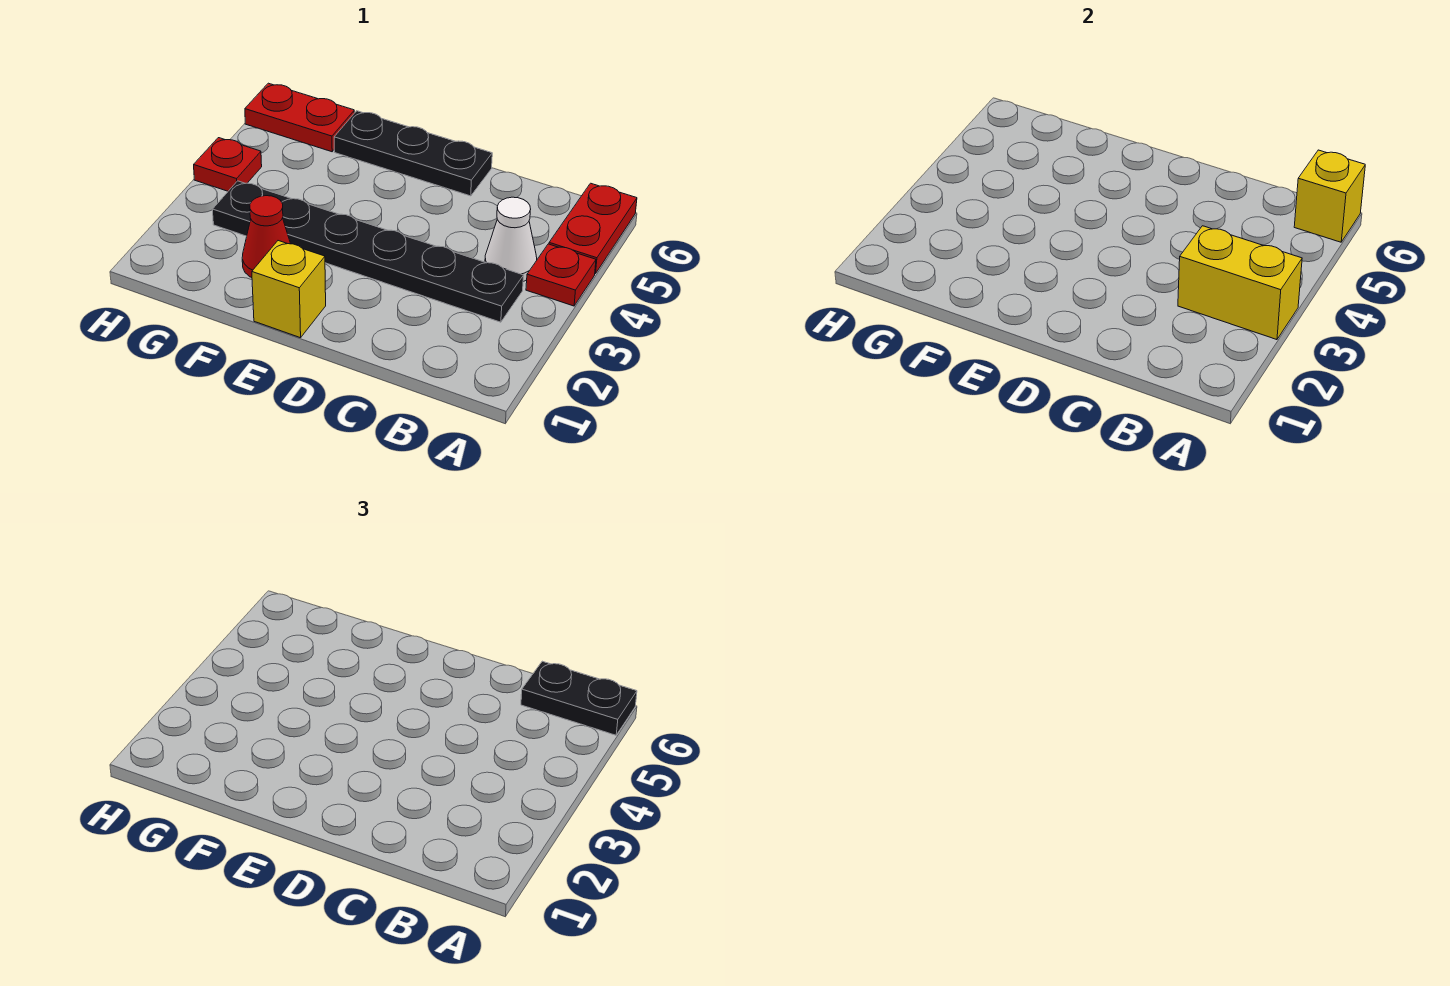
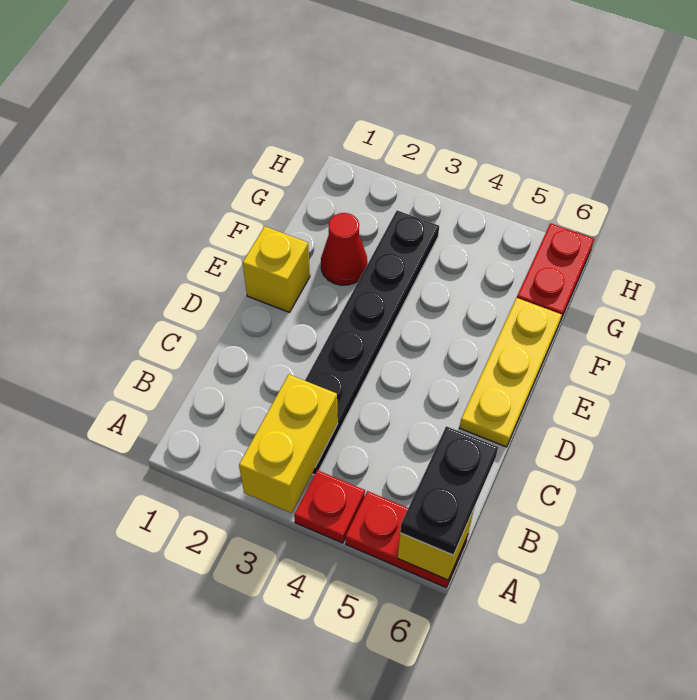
white 1x1 cone [485,197,537,282] -> none
black 1x3 plate [334,111,492,196] -> yellow 1x3 plate [460,298,562,447]
red 1x1 plate [194,138,262,191] -> none

